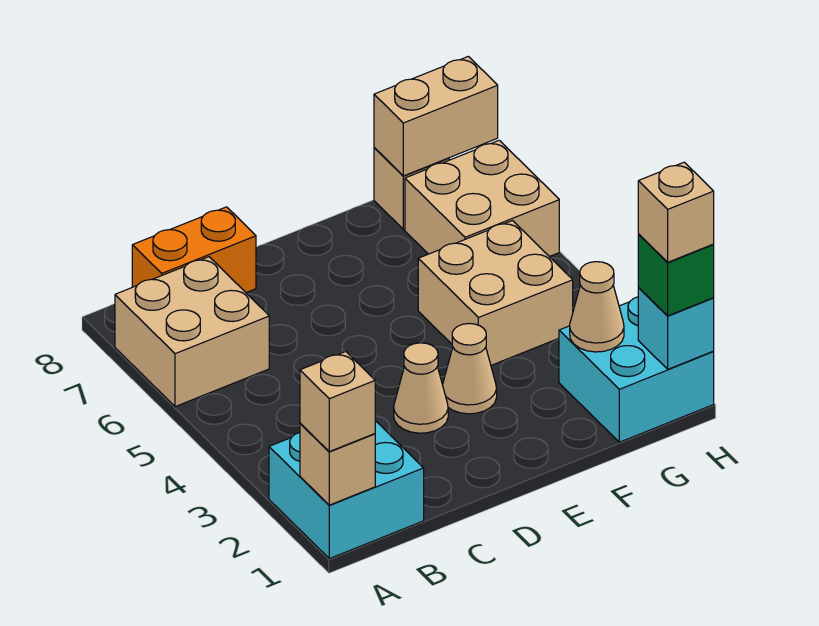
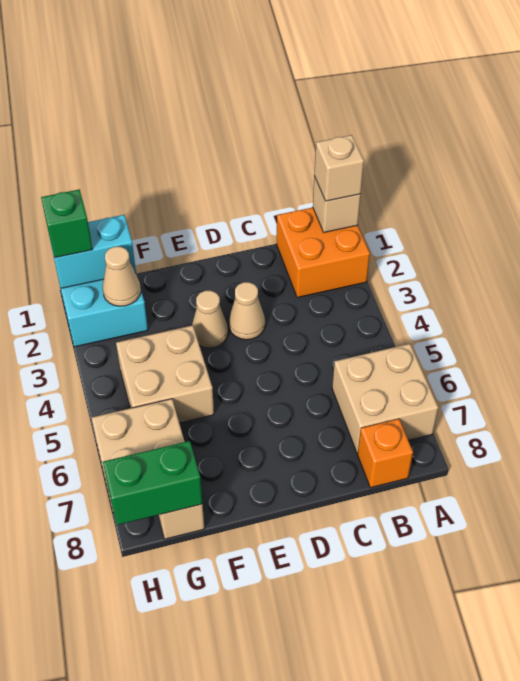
cyan 2x2 brick [269,421,424,559] -> orange 2x2 brick [277,207,370,298]
orange 1x2 brick [132,207,256,293] -> orange 1x1 brick [358,419,413,488]
tan 1x2 brick [374,56,498,176] -> green 1x2 brick [103,441,203,525]
cyan 1x1 brick [638,288,714,369] -> cyan 1x2 brick [50,215,136,288]
tan 1x1 brick [638,162,714,262] -> none

